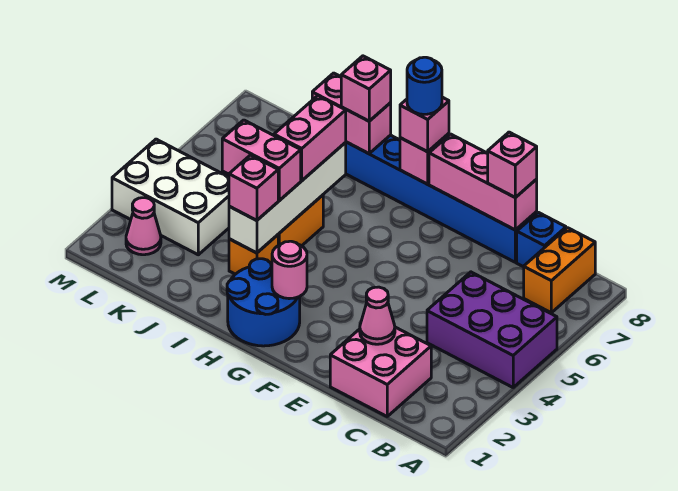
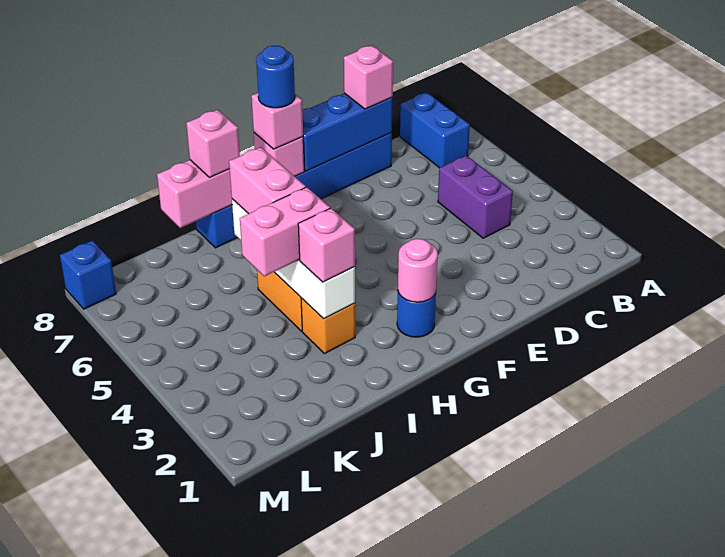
purple 2x3 brick [427,272,557,387] -> purple 1x2 brick [438,155,513,238]
orange 1x2 brick [524,228,595,313] -> blue 1x2 brick [400,92,470,168]
pink 2x2 brick [330,327,431,416] -> none
blue 1x1 brick [517,212,566,267] -> blue 1x1 brick moved to [60,241,116,309]
pink 1x1 cone [360,287,395,344] -> none
pink 1x3 brick [429,134,537,230] -> blue 1x3 brick [302,93,393,171]
blue 2x2 round brick [227,259,300,346] -> blue 1x1 round brick [397,292,436,337]
white 2x3 brick [112,139,229,255] -> none
pink 1x1 cone [126,198,161,255] -> none

